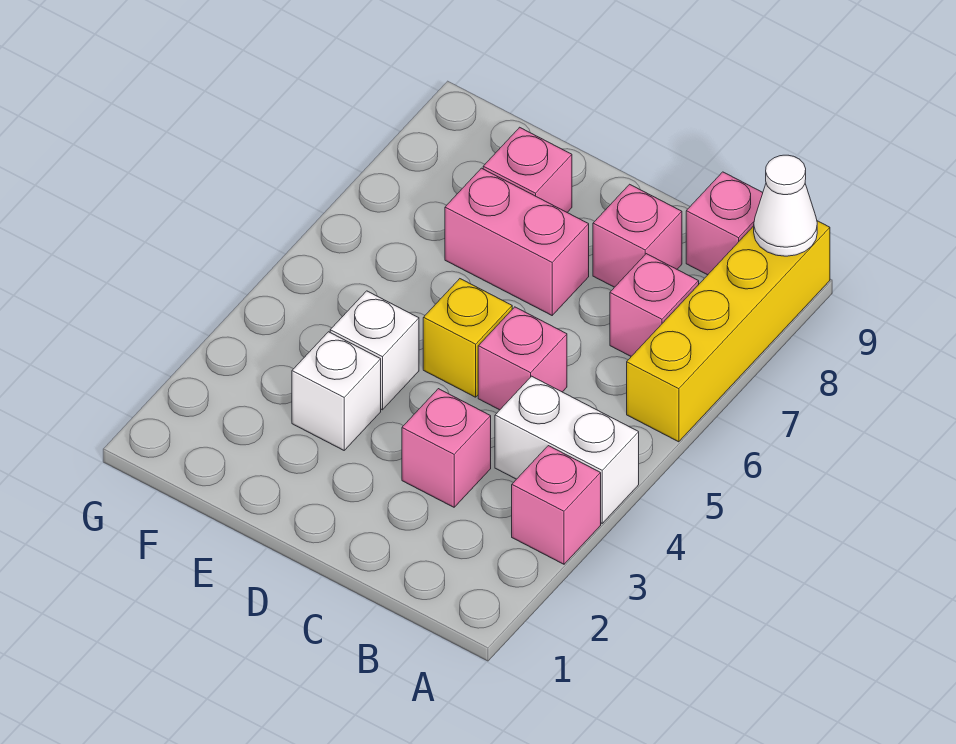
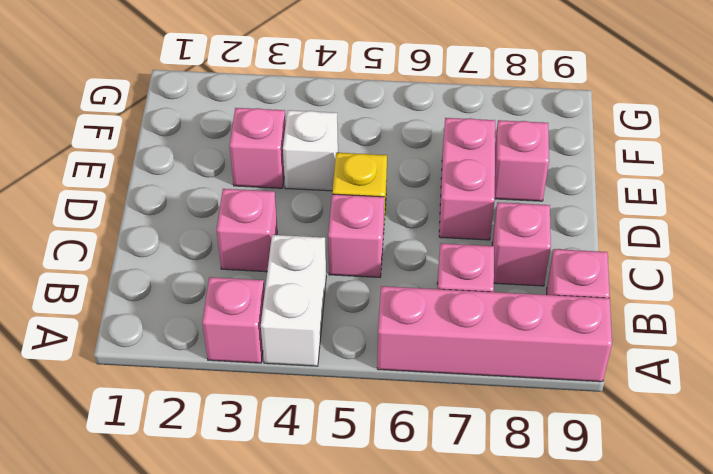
yellow 1x4 brick [627,221,830,442] -> pink 1x4 brick [377,286,612,382]
white 1x1 cone [754,155,817,256] -> none
white 1x1 brick [292,332,381,450] -> pink 1x1 brick [229,108,286,188]

